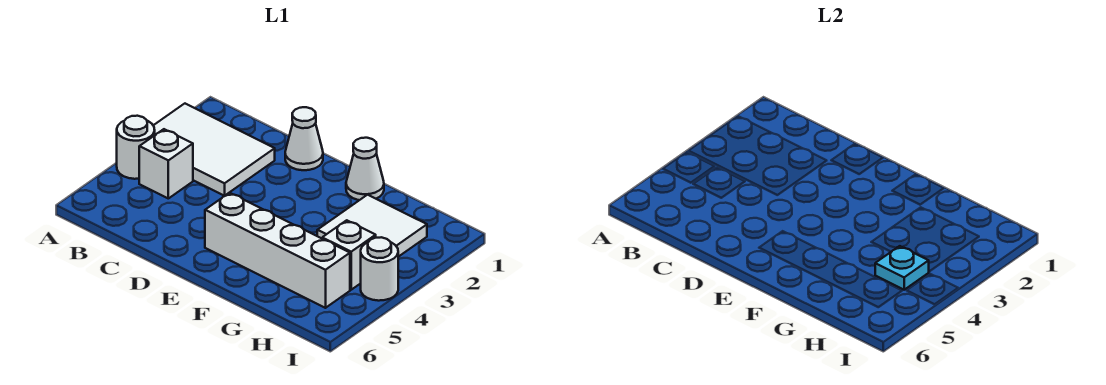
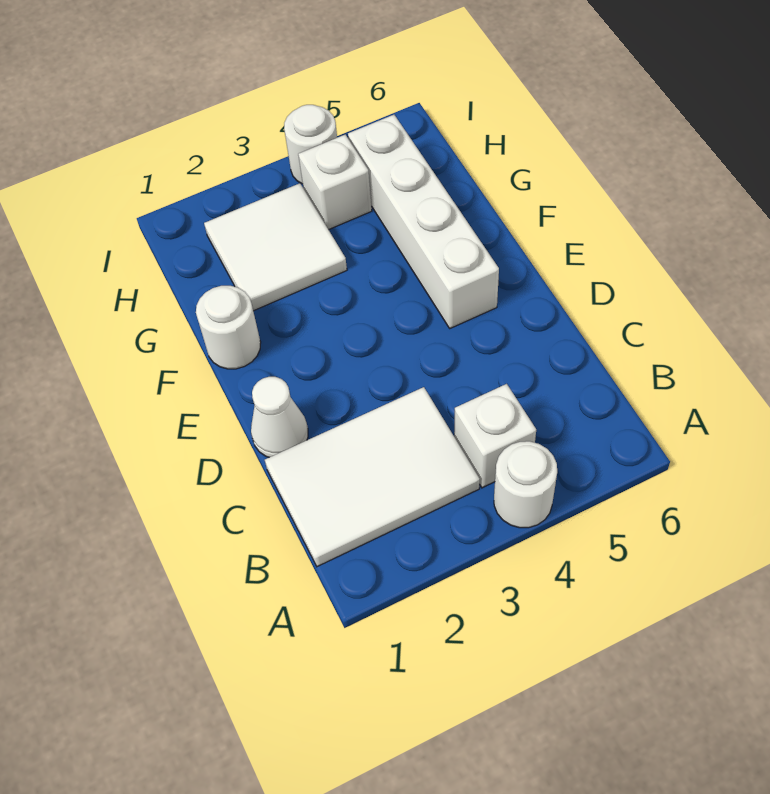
white 2x3 tile [153,104,275,196] -> white 2x3 tile turned to [265,387,480,567]
white 1x1 cone [346,138,384,200] -> white 1x1 round brick [196,286,261,369]
cyan 1x1 plate [875,246,929,290] -> none

